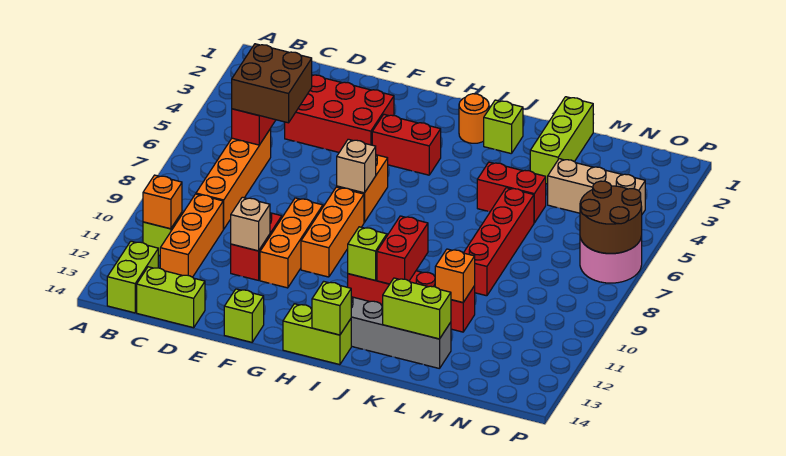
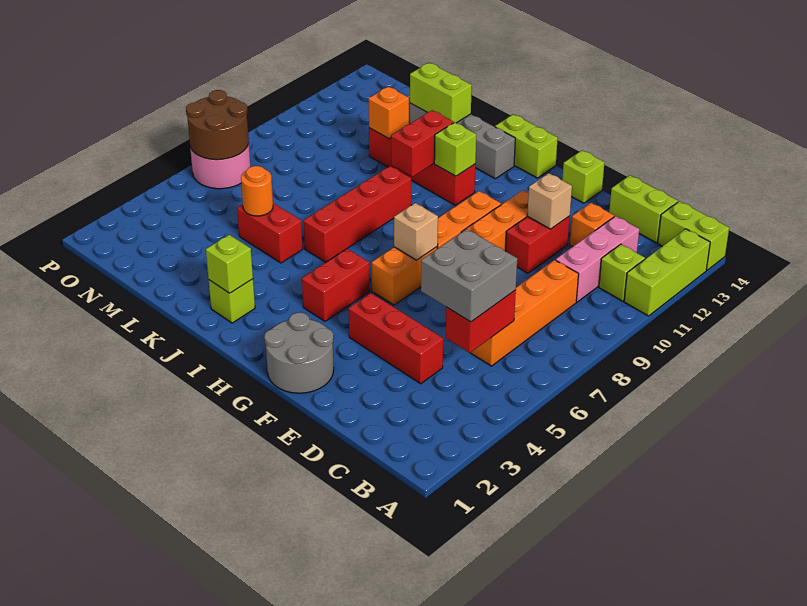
orange 1x1 brick [143,175,182,229] -> orange 1x1 brick moved to [570,203,614,247]
lime 1x2 brick [107,241,158,313] -> lime 1x2 brick turned to [658,201,729,270]
brown 2x2 brick [232,44,312,123] -> grey 2x2 brick [421,229,517,322]
orange 1x3 brick [160,194,223,277] -> pink 1x3 brick [556,216,639,302]
red 2x3 brick [285,75,394,152] -> red 1x3 brick [349,293,443,384]
none -> grey 2x2 round brick [264,313,334,393]
red 1x2 brick [372,114,441,175] -> red 1x2 brick turned to [302,249,370,321]
orange 1x1 round brick [459,94,489,143] -> orange 1x1 round brick moved to [241,166,273,216]
lime 1x1 brick [312,281,351,335] -> lime 1x1 brick moved to [206,235,253,293]
lime 1x3 brick [530,97,593,184] -> lime 1x3 brick moved to [624,229,710,316]
red 1x4 brick [464,188,534,296] -> red 1x4 brick moved to [303,166,411,262]
tan 1x3 brick [548,159,645,214] -> none

